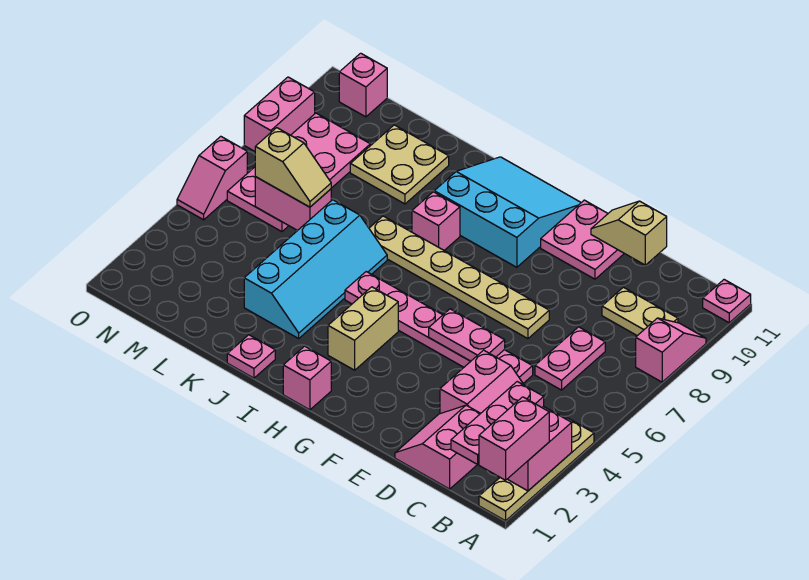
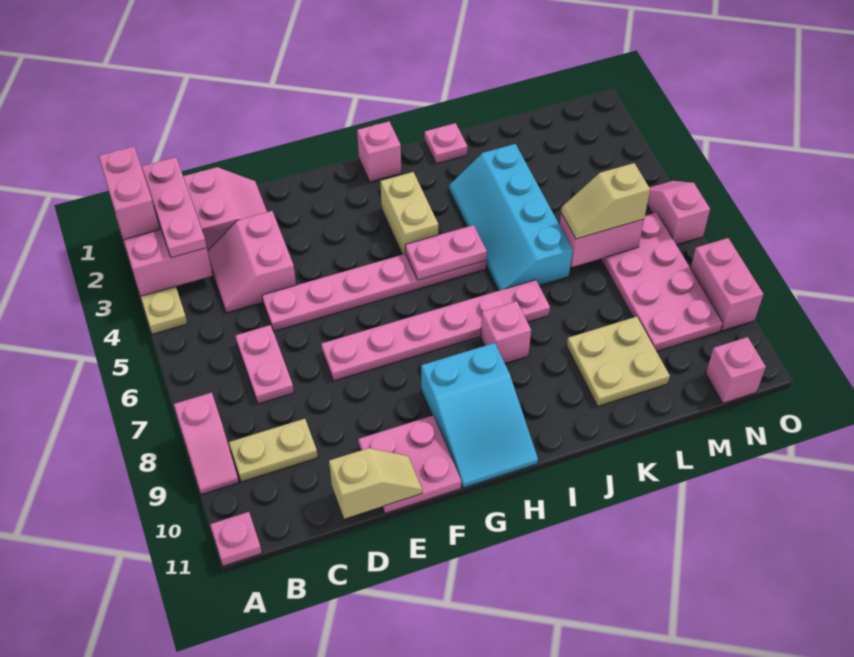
pink 1x2 plate [429,309,505,361] -> pink 1x2 plate moved to [405,225,487,280]
tan 1x6 plate [369,216,549,339] -> pink 1x6 plate [321,280,550,381]
cyan 3x3 slope [434,157,581,267] -> cyan 2x3 slope [421,343,538,488]

